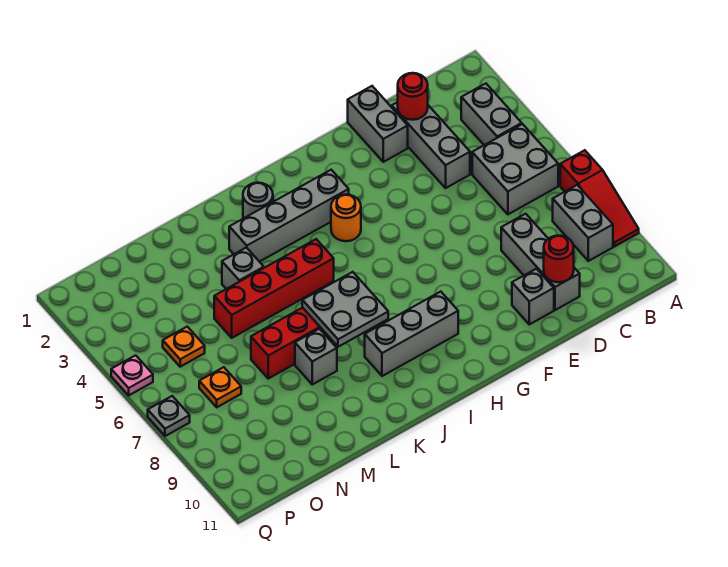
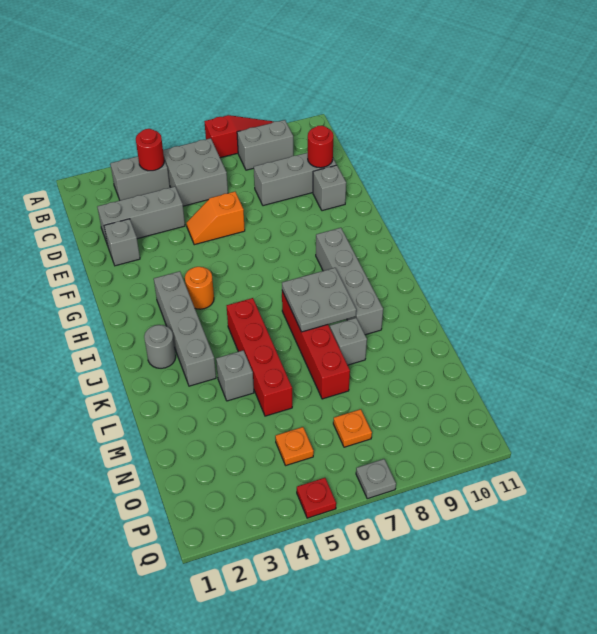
red 1x1 round brick [398,73,428,120] -> red 1x1 round brick moved to [136,129,164,171]
grey 1x2 brick [348,86,408,162] -> grey 1x1 brick [104,219,140,266]
none -> orange 1x2 slope [186,192,245,245]
grey 1x3 brick [365,292,458,376] -> grey 1x4 brick [316,228,383,335]
pink 1x1 plate [111,355,153,395] -> red 1x1 plate [297,478,336,518]

